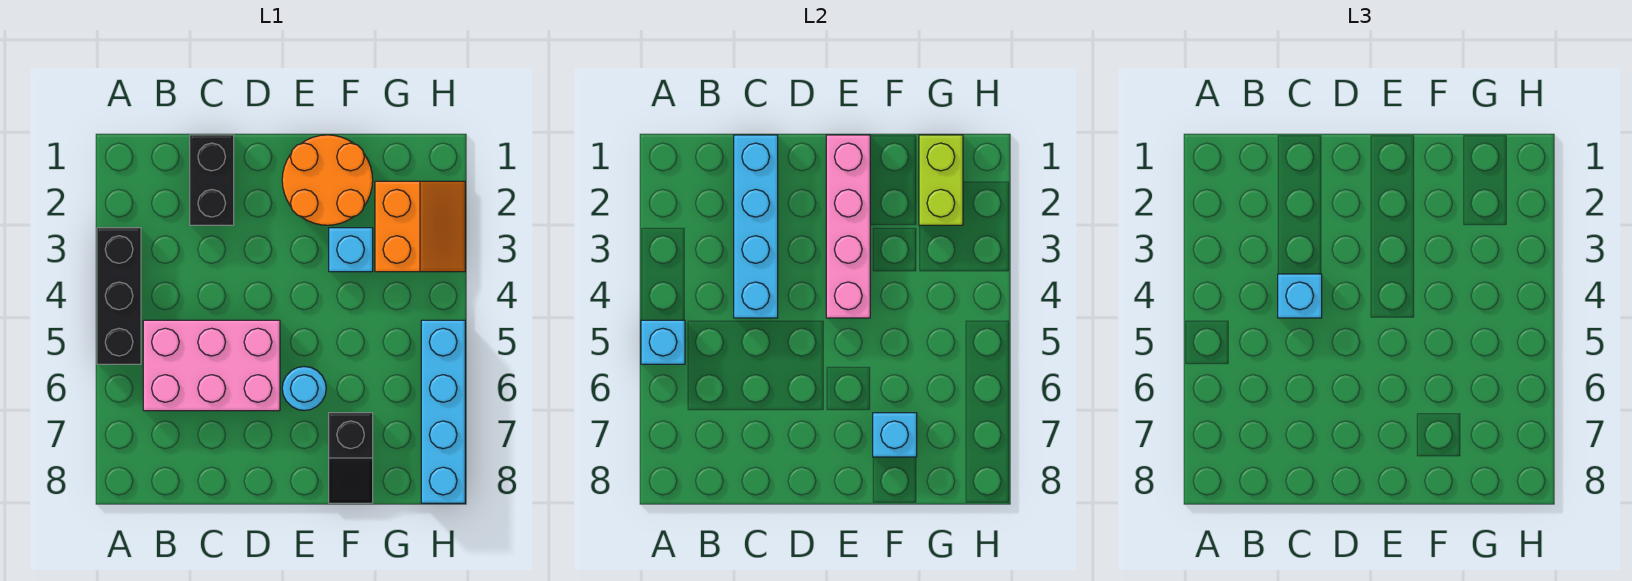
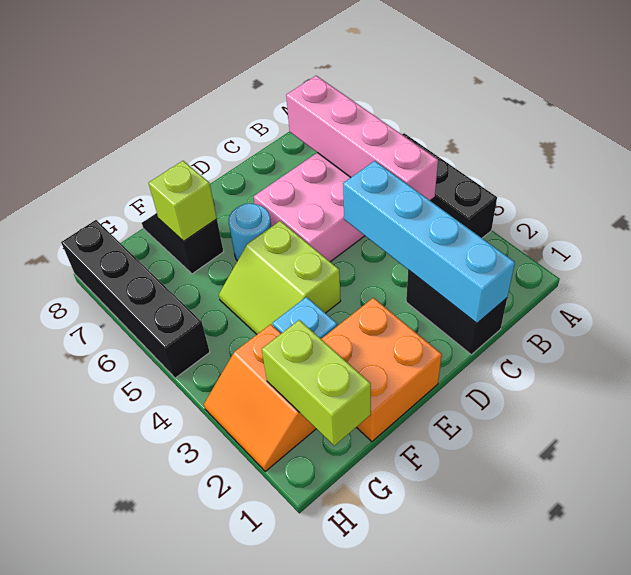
cyan 1x1 brick [641,320,685,364] -> none
cyan 1x1 brick [1278,274,1322,318] -> none
orange 2x2 round brick [282,135,373,225] -> orange 2x2 brick [321,298,442,442]
pink 1x4 brick [826,135,870,318] -> pink 1x4 brick moved to [286,76,438,200]
none -> lime 2x2 slope [219,221,341,334]
cyan 1x1 brick [873,413,917,457] -> lime 1x1 brick [149,161,217,241]
cyan 1x4 brick [421,320,465,503] -> black 1x4 brick [61,220,210,378]

